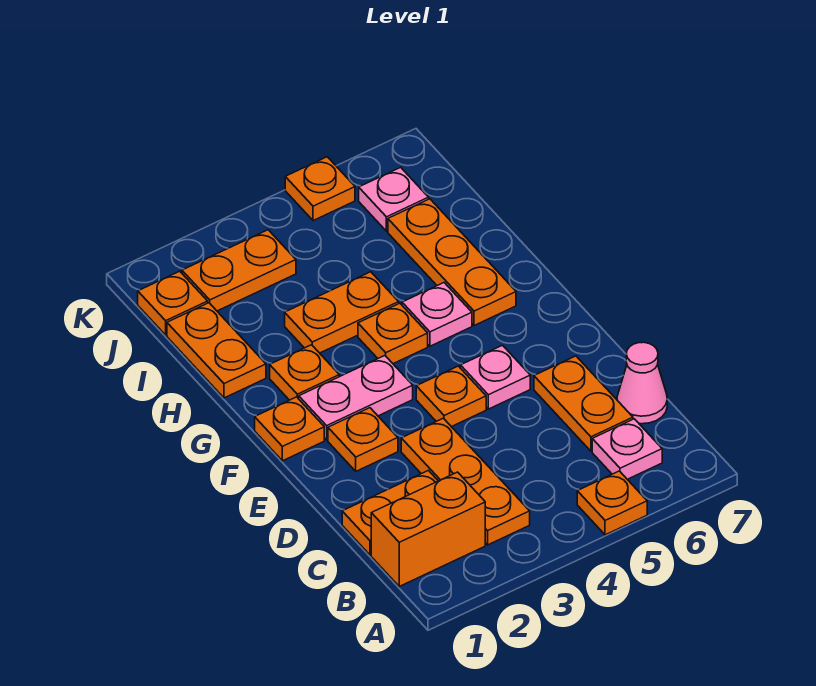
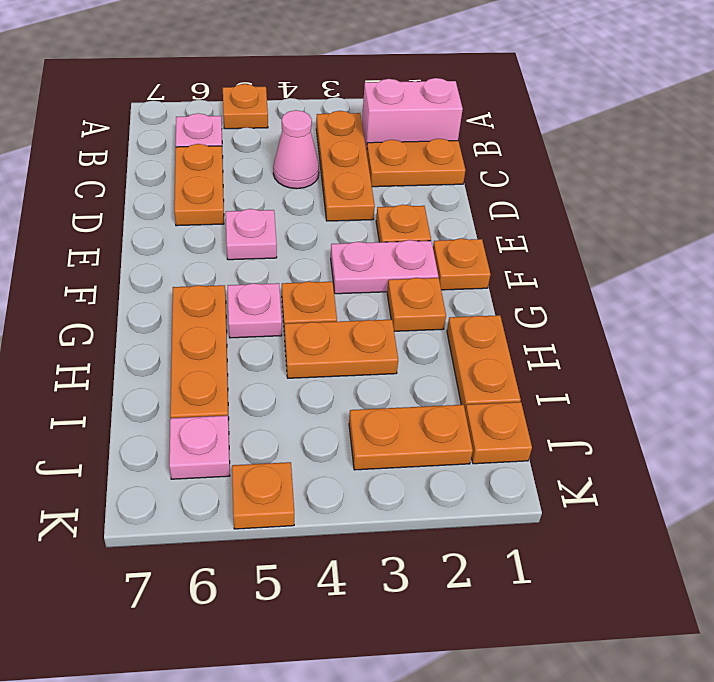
orange 1x2 brick [371,472,485,586] -> pink 1x2 brick [362,78,463,152]
pink 1x1 cone [617,342,667,424] -> pink 1x1 cone moved to [273,110,319,189]
orange 1x1 plate [416,366,486,427] -> none

